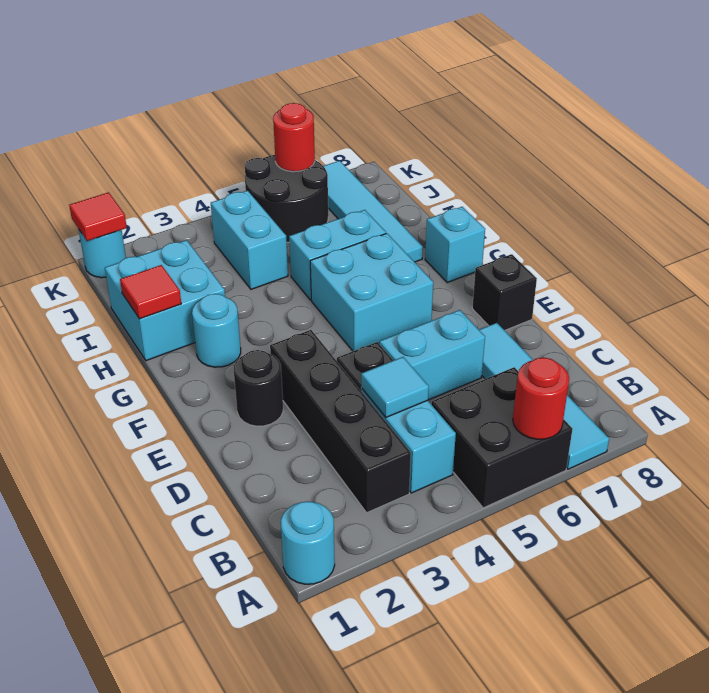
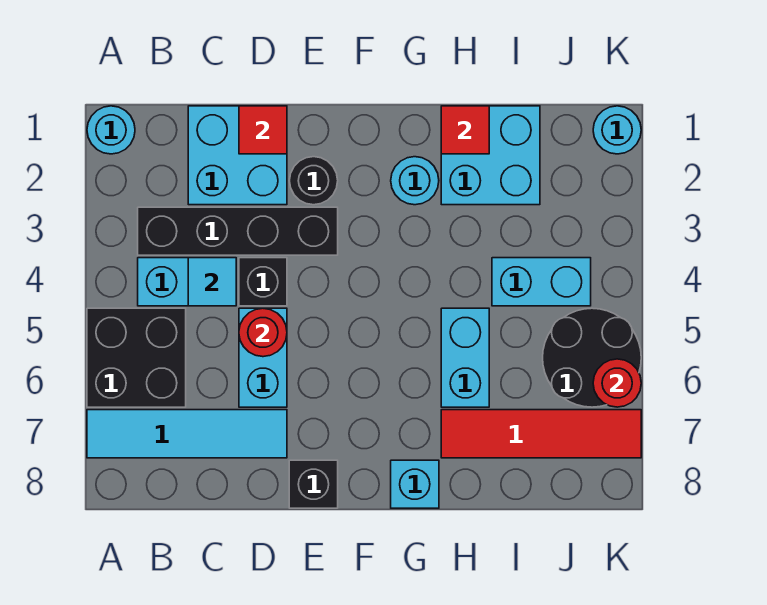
red 1x1 round brick [513,357,569,439] -> red 1x1 round brick moved to [239,308,287,357]
cyan 2x2 brick [310,233,433,351] -> cyan 2x2 brick moved to [188,106,287,205]
cyan 1x4 tile [324,161,423,262] -> red 1x4 tile [441,410,641,458]
red 1x1 tile [69,192,127,241] -> red 1x1 tile moved to [239,106,287,154]

